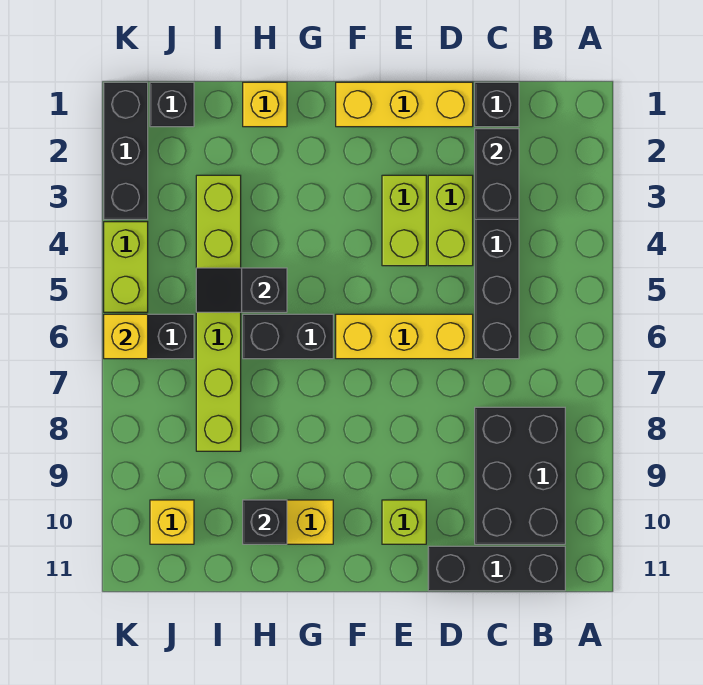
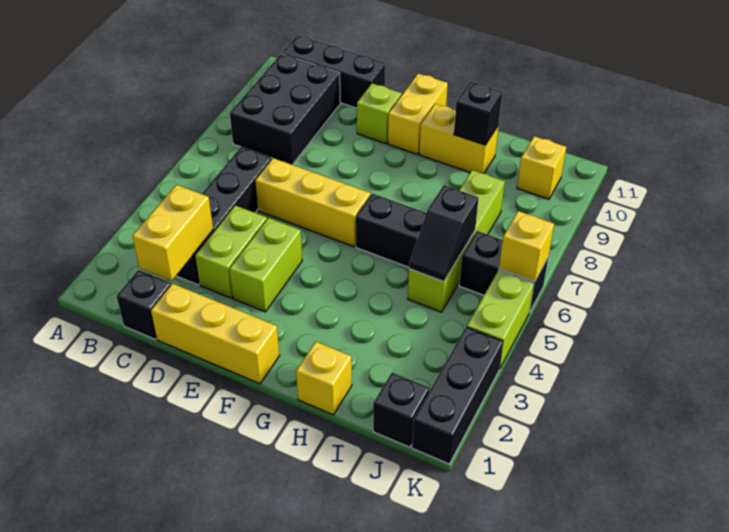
black 1x2 brick [475,129,519,219] -> yellow 1x2 brick [133,185,213,281]
none -> yellow 1x2 brick [388,74,448,154]
black 1x2 slope [196,268,287,312] -> black 1x2 slope turned to [409,185,479,282]
lime 1x6 brick [196,175,241,451] -> lime 1x4 brick [408,170,505,312]

